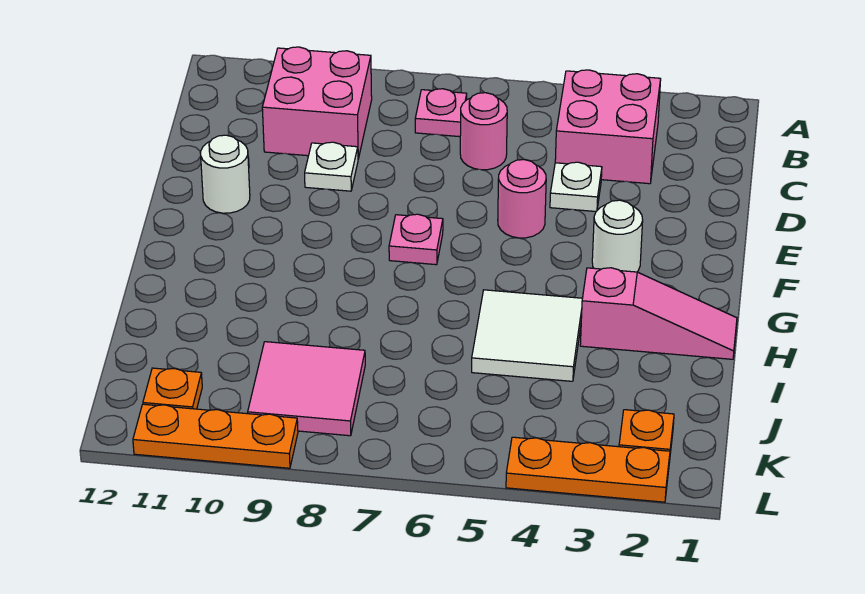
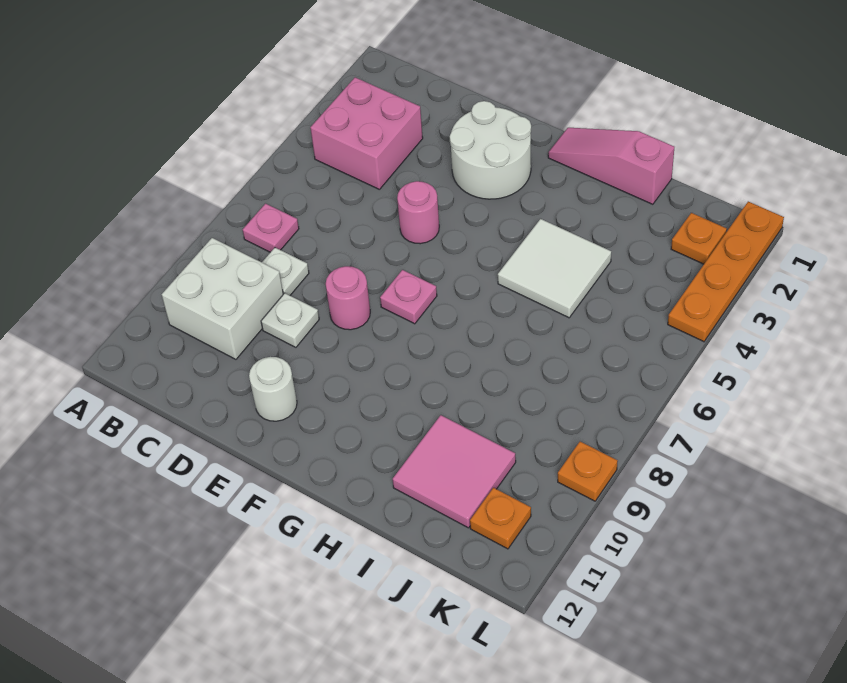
pink 2x2 brick [262,47,372,159] -> white 2x2 brick [162,238,283,359]
pink 1x1 round brick [460,93,507,170] -> pink 1x1 round brick moved to [326,266,370,330]
white 1x1 plate [550,162,602,211] -> white 1x1 plate moved to [262,248,309,295]
white 1x1 round brick [592,200,643,272] -> white 2x2 round brick [450,101,531,199]
pink 1x3 slope [580,268,737,359] -> pink 1x3 slope turned to [548,128,674,204]
pink 2x2 tile [248,342,365,436] -> pink 2x2 tile moved to [393,415,516,528]
orange 1x3 plate [506,437,670,502] -> orange 1x4 plate [668,202,784,342]
orange 1x3 plate [133,404,298,468] -> orange 1x1 plate [558,442,618,501]

